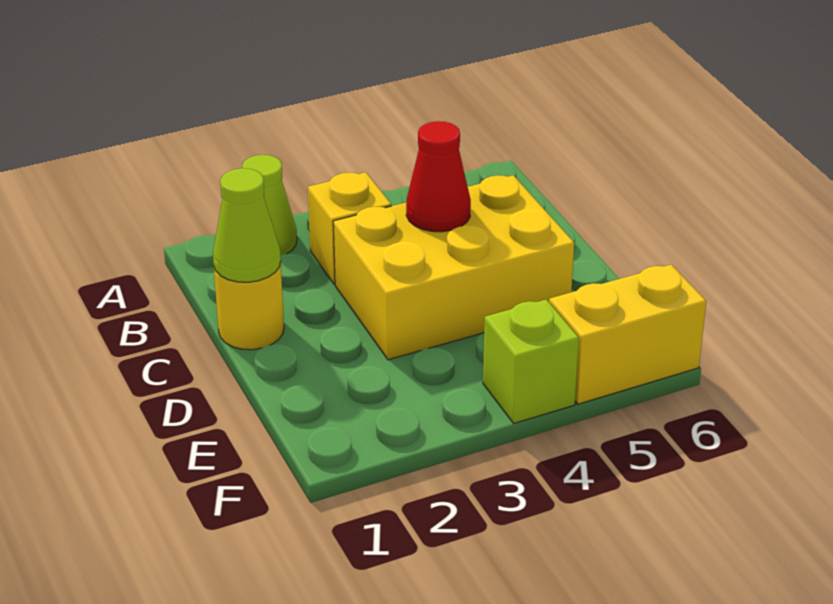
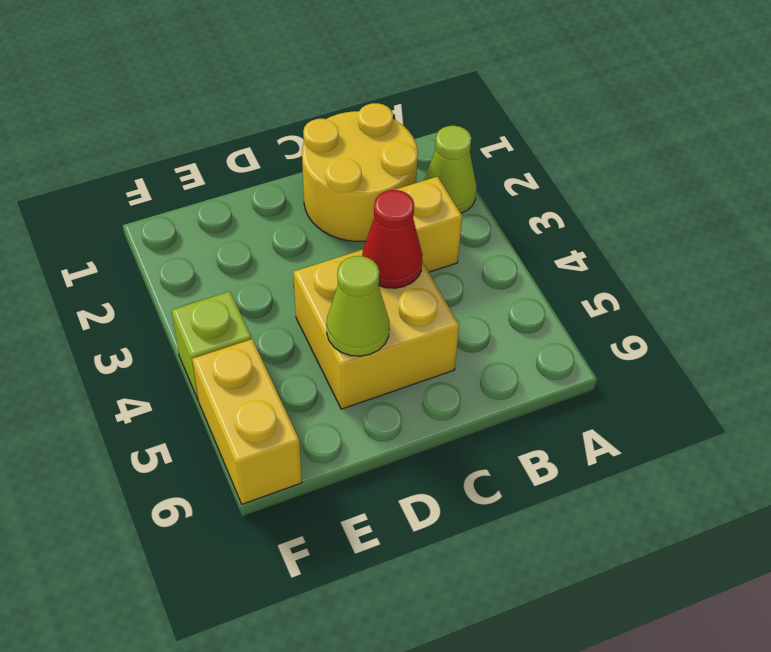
yellow 1x1 round brick [214,262,284,350] -> yellow 2x2 round brick [302,103,418,241]
lime 1x1 cone [213,168,281,282] -> lime 1x1 cone moved to [326,256,389,356]
yellow 2x3 brick [333,175,574,360] -> yellow 2x2 brick [294,250,459,409]

